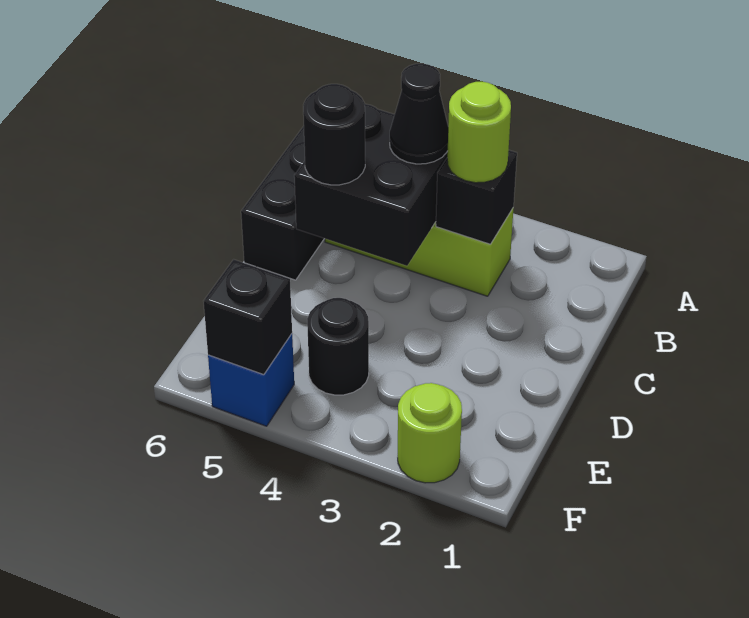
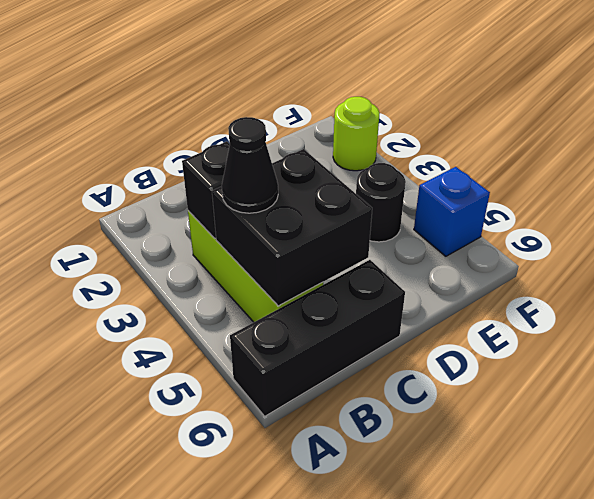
lime 1x1 round brick [447,82,511,183] -> none
black 1x1 round brick [303,84,365,185] -> none
black 1x1 brick [204,259,292,375] -> none

